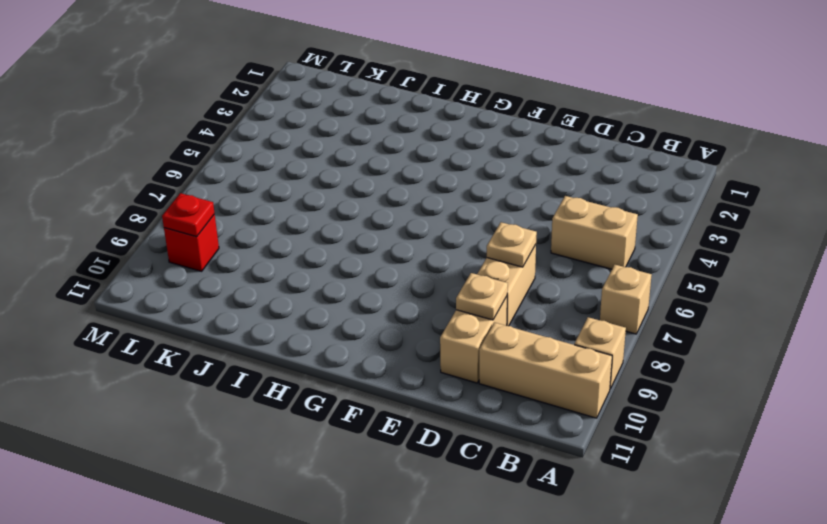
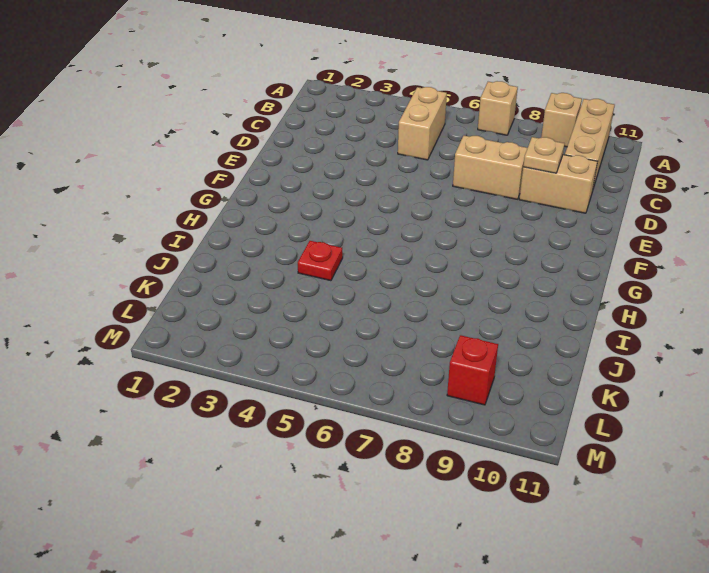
tan 1x1 plate [487,222,537,267] -> none
red 1x1 plate [162,193,215,237] -> red 1x1 plate moved to [298,241,343,281]

